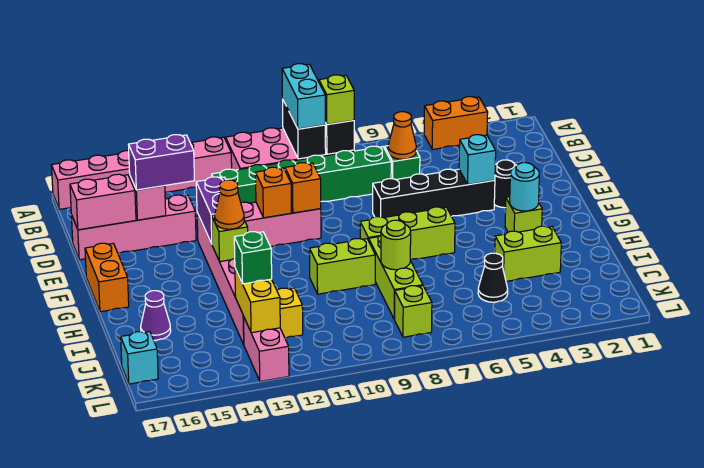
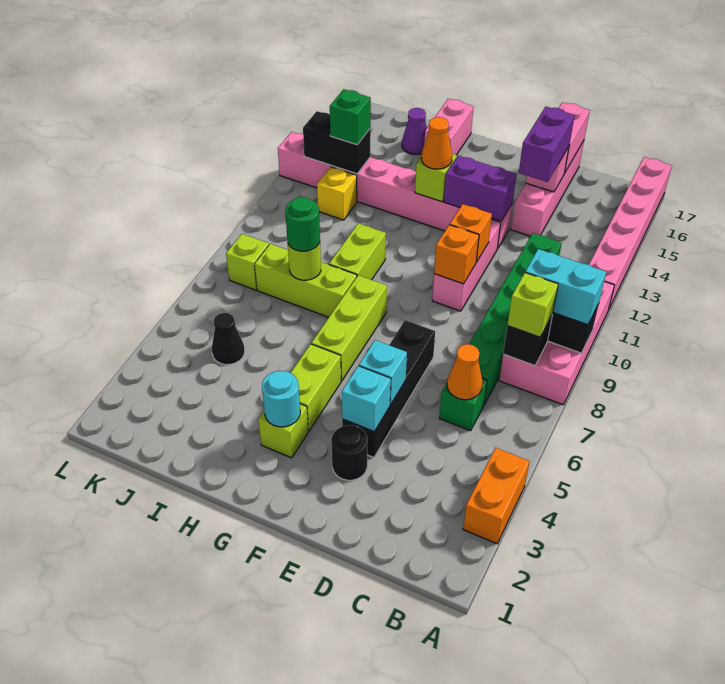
orange 1x2 brick [85,243,129,312] -> none
none -> pink 1x2 brick [424,99,474,155]
lime 1x2 brick [495,226,561,281] -> lime 1x2 brick moved to [291,344,341,431]
none -> green 1x1 round brick [285,197,320,251]
yellow 1x2 brick [235,269,280,333] -> black 1x2 brick [303,111,371,174]
cyan 1x1 brick [121,332,158,384] -> cyan 1x1 brick moved to [359,340,407,404]

